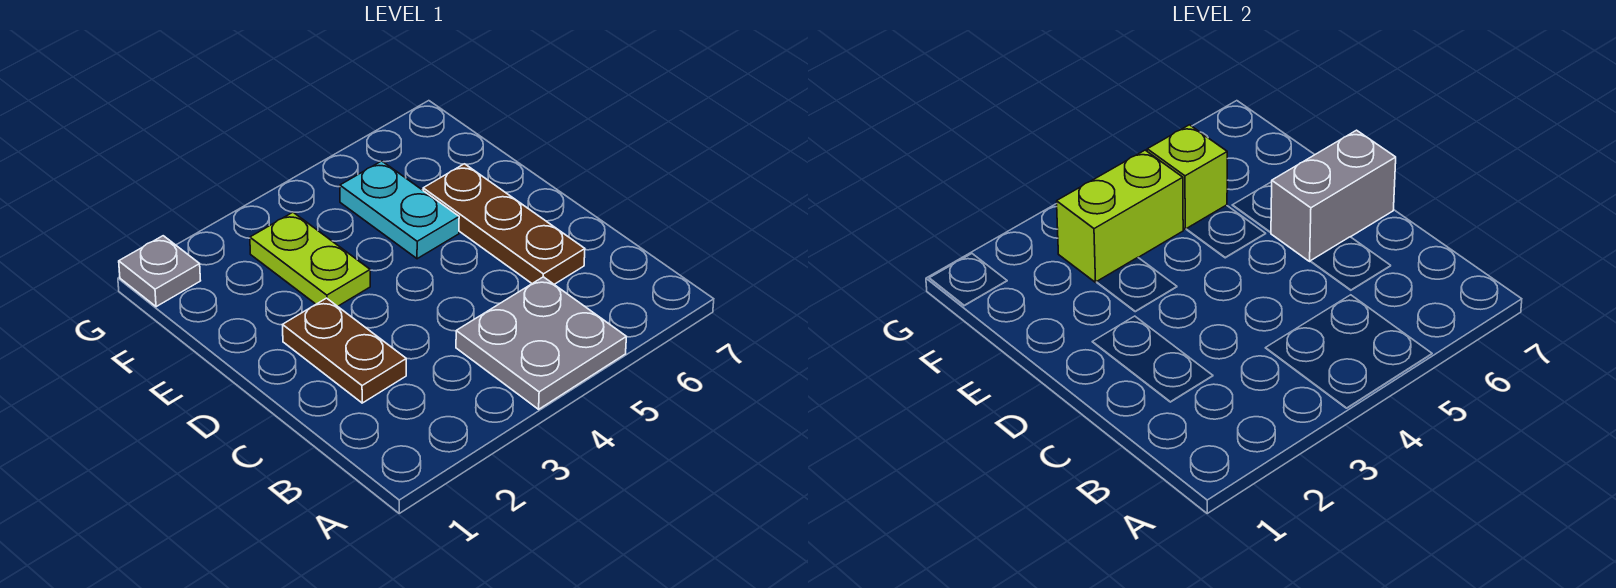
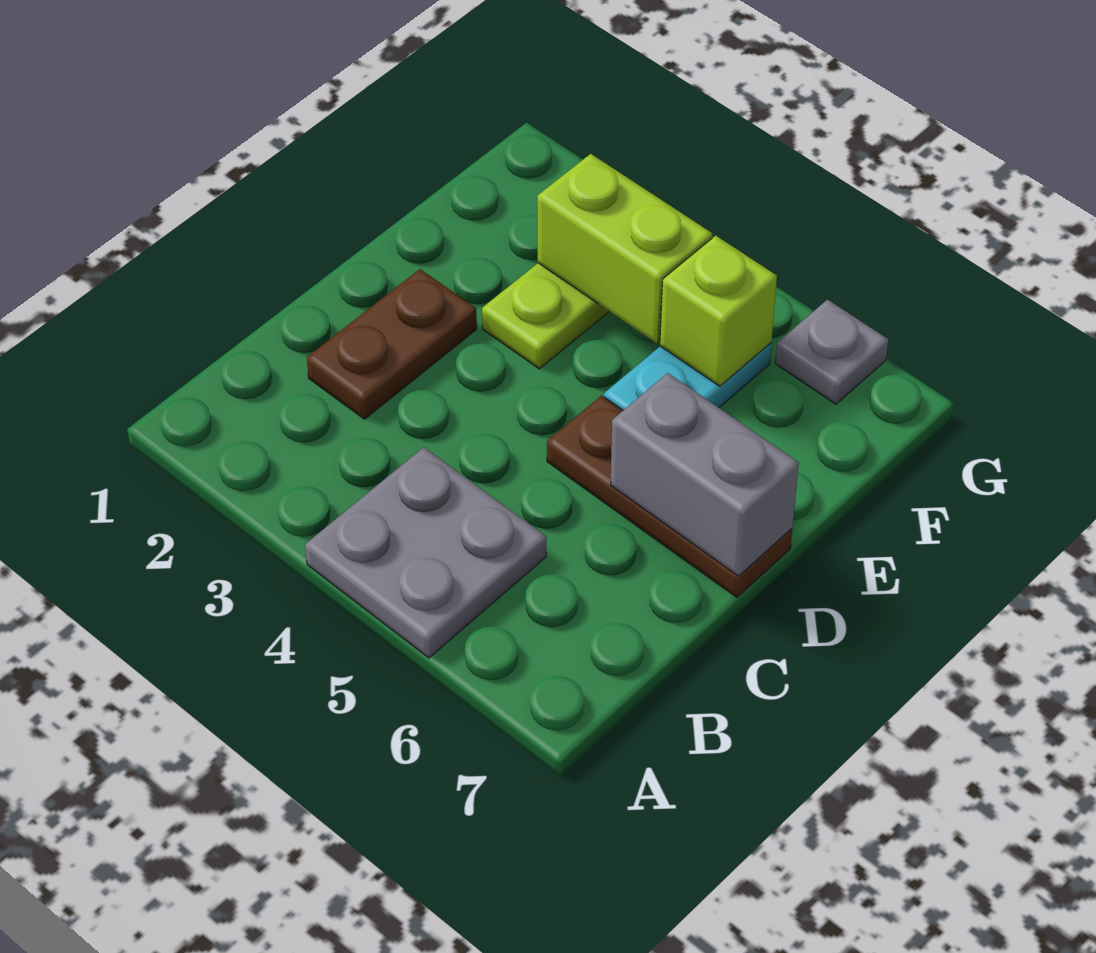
brown 1x3 plate [423,164,585,284] -> brown 1x3 plate turned to [547,396,792,597]
grey 1x1 plate [119,236,201,307] -> grey 1x1 plate moved to [775,300,888,404]

